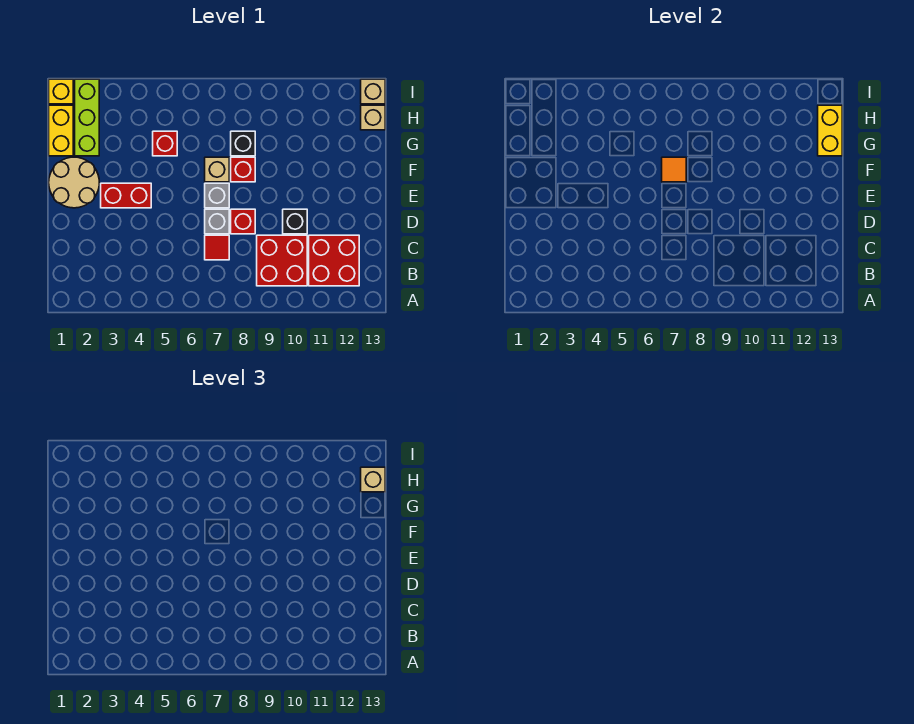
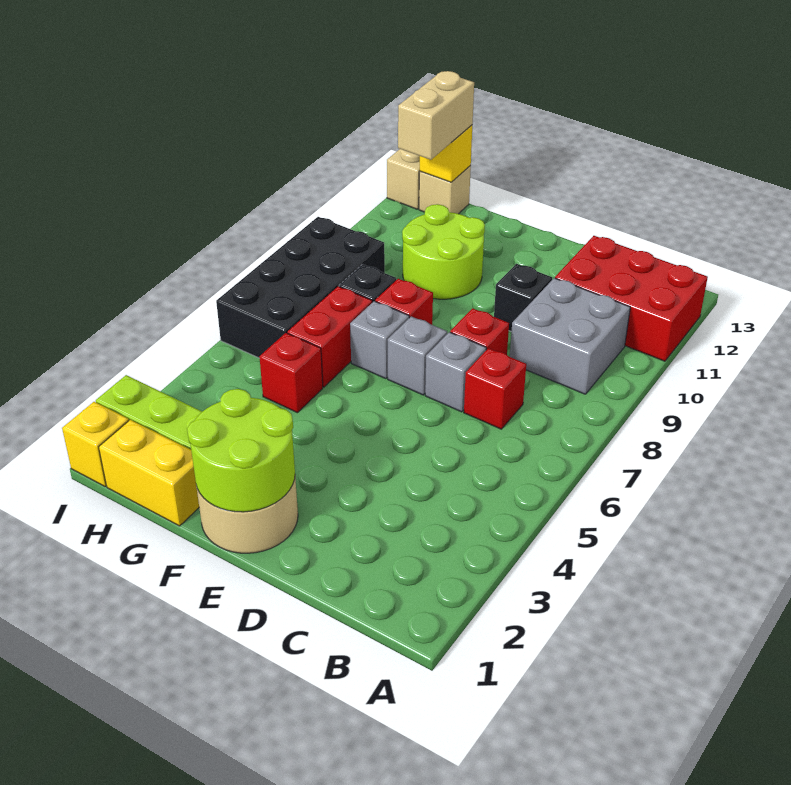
red 2x2 brick [257,235,307,286] -> grey 2x2 brick [510,278,630,394]
red 2x2 brick [309,235,359,286] -> red 2x3 brick [555,236,708,361]
red 1x1 tile [205,235,229,260] -> red 1x1 brick [464,348,526,429]
none -> lime 2x2 round brick [187,389,295,512]
red 1x2 brick [101,183,151,208] -> red 1x2 brick moved to [287,286,372,387]
tan 1x1 brick [205,157,229,182] -> grey 1x1 brick [350,301,409,379]
orange 1x1 tile [662,157,686,182] -> none
none -> lime 2x2 round brick [402,204,485,299]
yellow 1x2 brick [818,105,842,156] -> yellow 1x1 brick [420,125,472,182]
none -> black 2x4 brick [216,217,385,358]
tan 1x1 brick [361,467,385,492] -> tan 1x2 brick [398,71,474,160]

